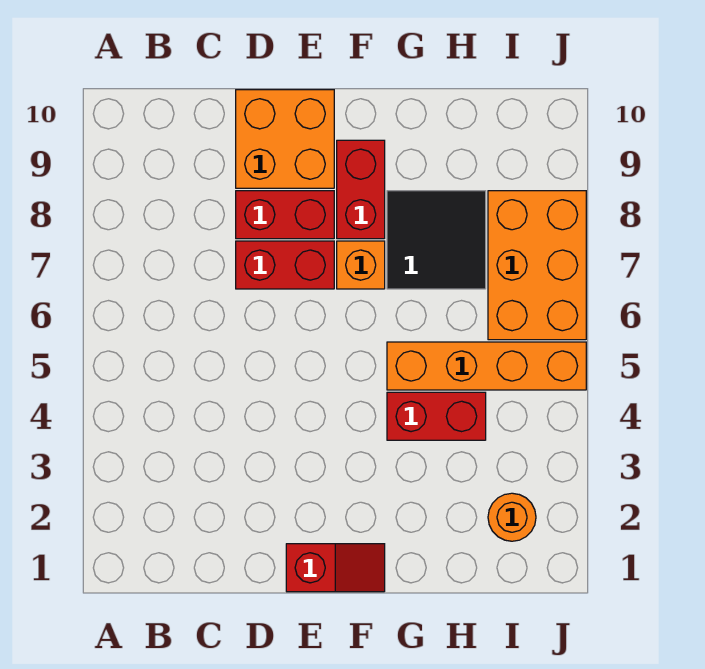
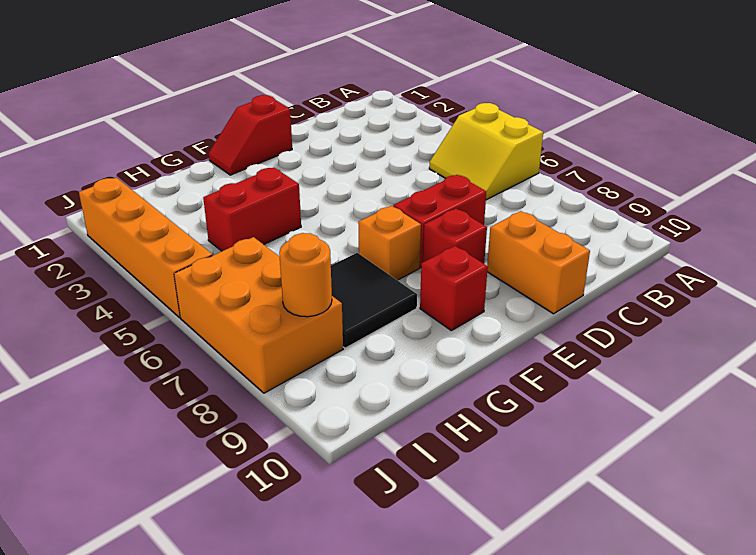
none -> yellow 2x2 slope [429,103,543,200]
red 1x2 brick [236,191,334,239] -> red 1x1 brick [423,209,487,264]
orange 2x2 brick [236,90,334,188] -> orange 1x2 brick [487,211,590,314]
red 1x2 brick [337,140,385,239] -> red 1x1 brick [420,246,488,331]
orange 1x4 brick [387,342,586,390] -> orange 1x4 brick turned to [79,178,213,318]
orange 1x1 round brick [488,493,536,541] -> orange 1x1 round brick moved to [279,233,332,317]

